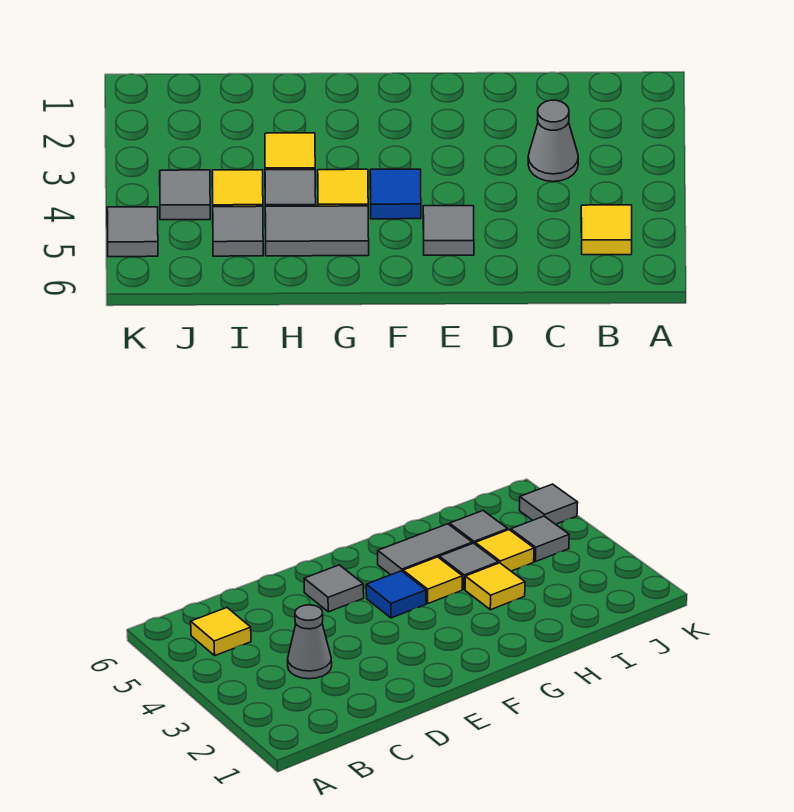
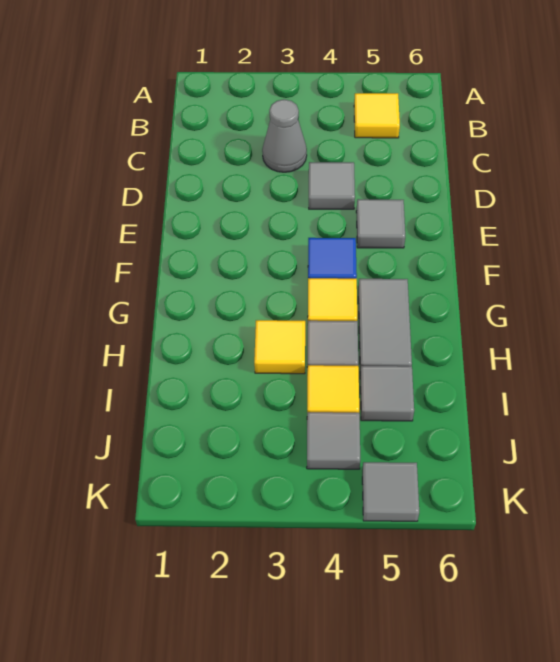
none -> grey 1x1 tile [309,162,355,209]

